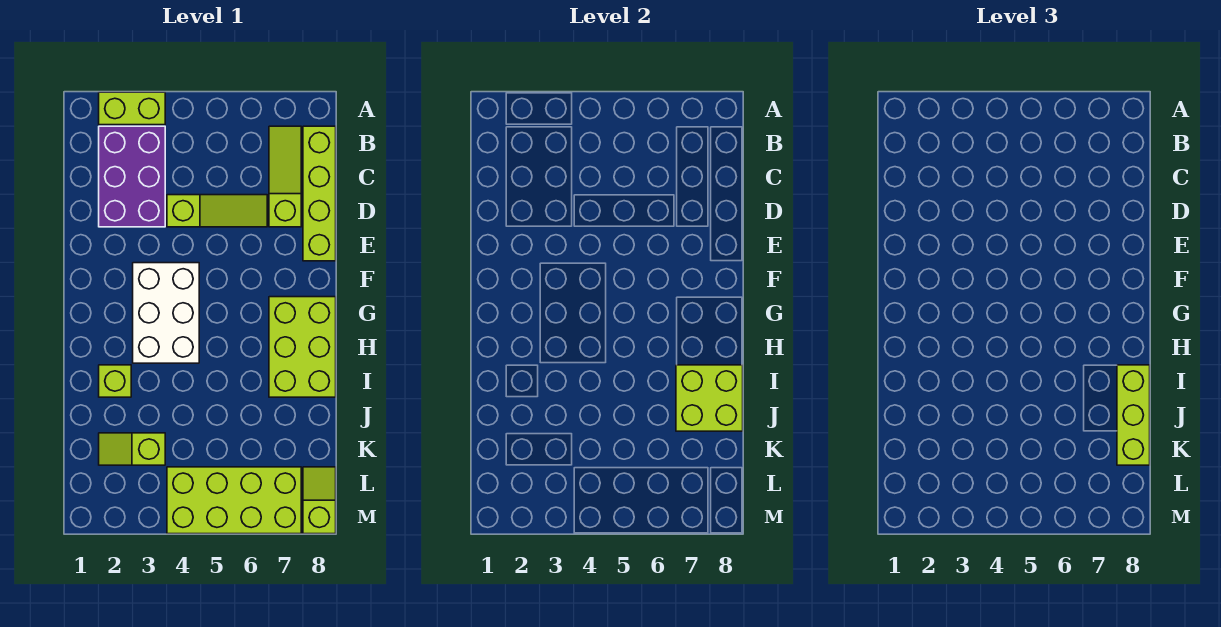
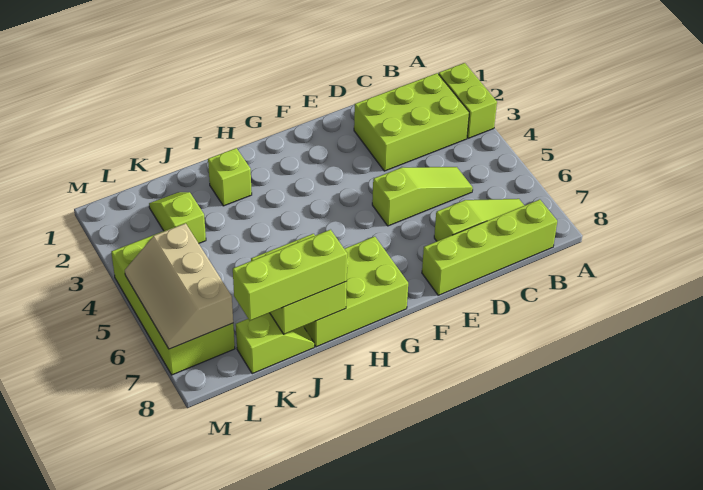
purple 2x3 brick [99,126,165,227] -> lime 2x3 brick [354,73,469,171]
lime 1x3 slope [167,195,267,227] -> lime 1x3 slope turned to [372,167,473,226]
white 2x3 brick [133,263,199,363] -> none
none -> tan 2x3 slope [125,223,233,349]
lime 1x2 slope [303,467,336,534] -> lime 1x2 slope moved to [236,313,314,374]

